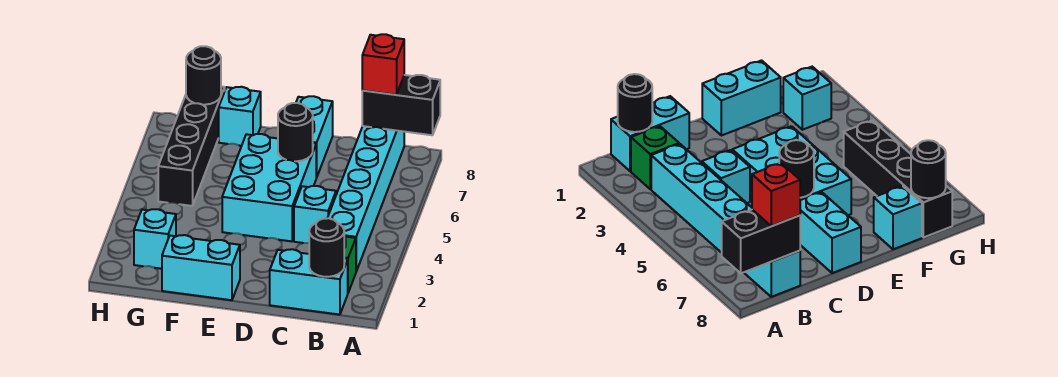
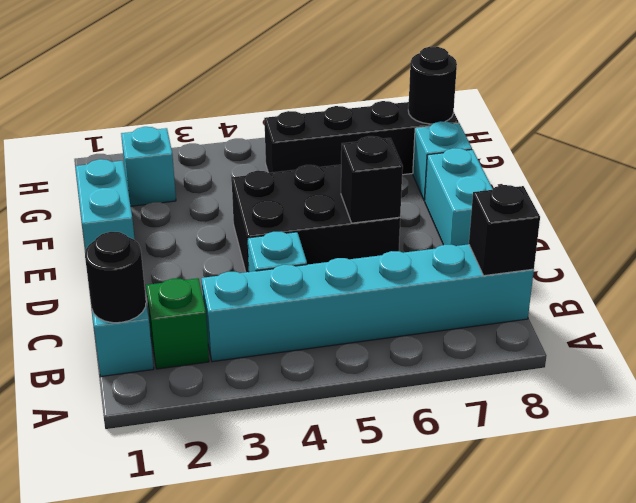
black 1x2 brick [362,75,440,135] -> black 1x1 brick [469,185,540,276]
red 1x1 brick [362,34,404,95] -> none
cyan 2x3 brick [222,134,316,241] -> black 2x3 brick [232,165,400,272]
black 1x1 round brick [278,103,313,161] -> black 1x1 brick [341,136,403,223]
cyan 1x2 brick [296,96,333,178] -> cyan 1x2 brick turned to [425,148,493,246]

